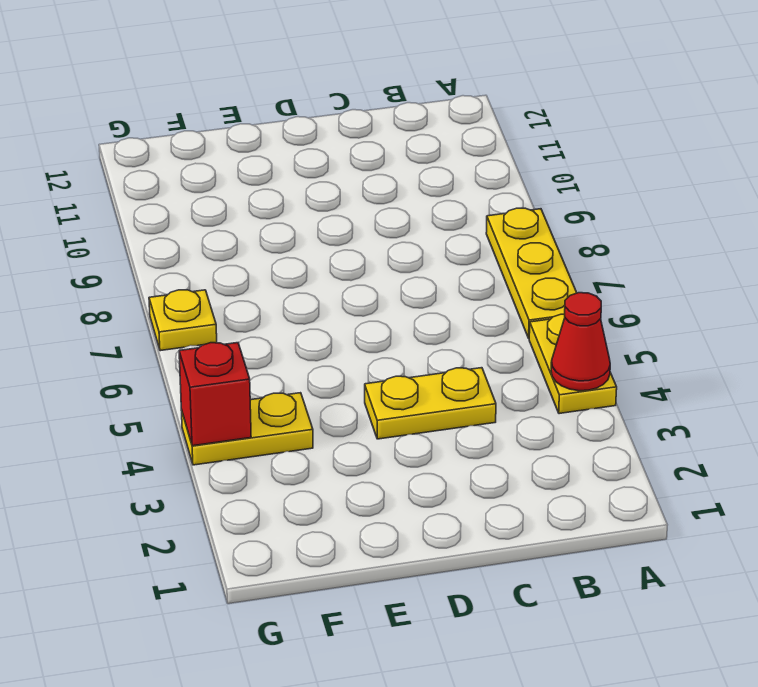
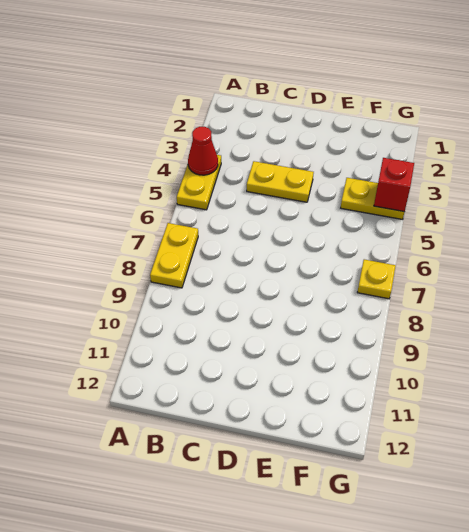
yellow 1x3 plate [486,208,577,338] -> yellow 1x2 plate [150,223,198,288]

